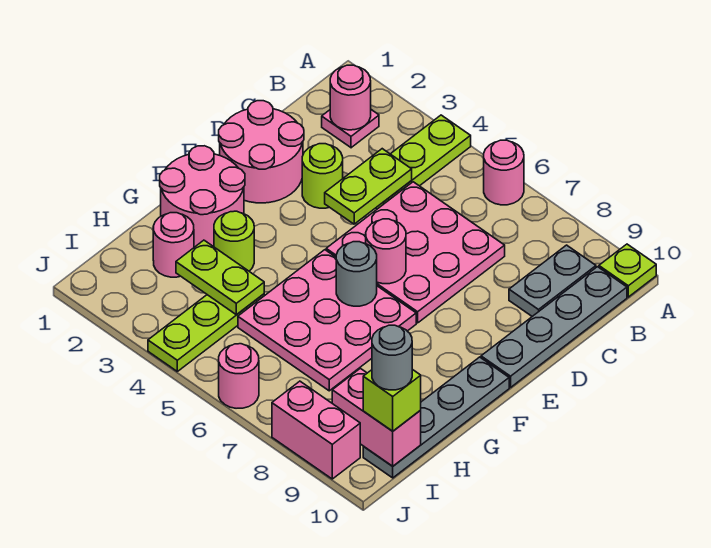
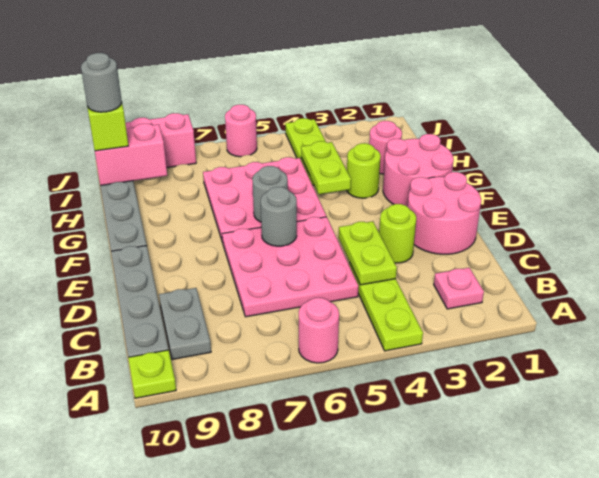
pink 1x1 round brick [330,65,371,130] -> none
pink 1x1 round brick [366,219,406,284] -> grey 1x1 round brick [261,187,297,246]
lime 1x2 plate [176,240,264,314] -> lime 1x2 plate turned to [301,141,351,194]

